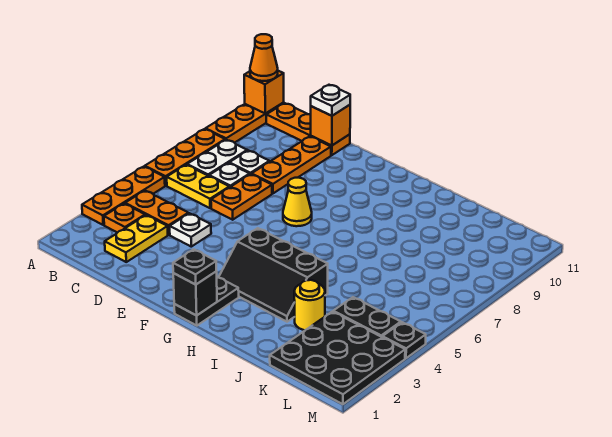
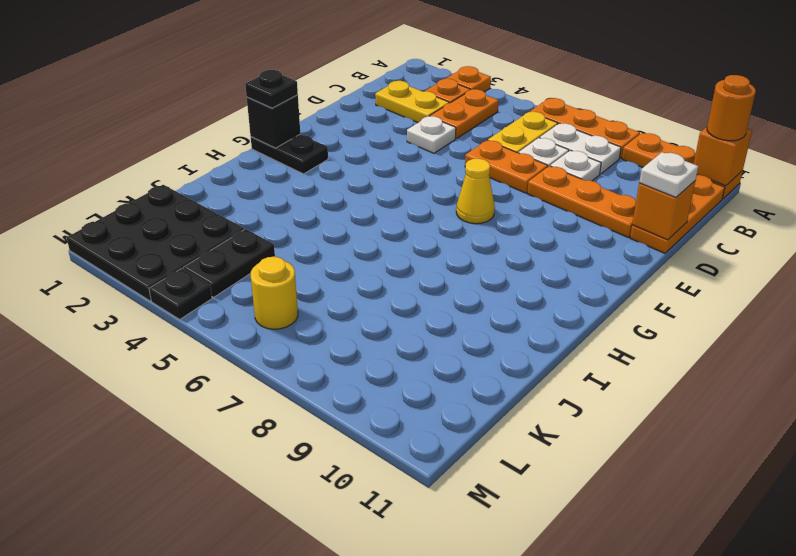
orange 1x3 plate [82,167,165,225] -> orange 1x1 plate [446,66,491,92]
orange 1x1 cone [250,34,278,81] -> orange 1x1 round brick [707,75,756,141]
black 2x3 slope [219,228,328,322] -> none
yellow 1x1 round brick [294,280,325,330] -> yellow 1x1 round brick moved to [251,257,298,329]

